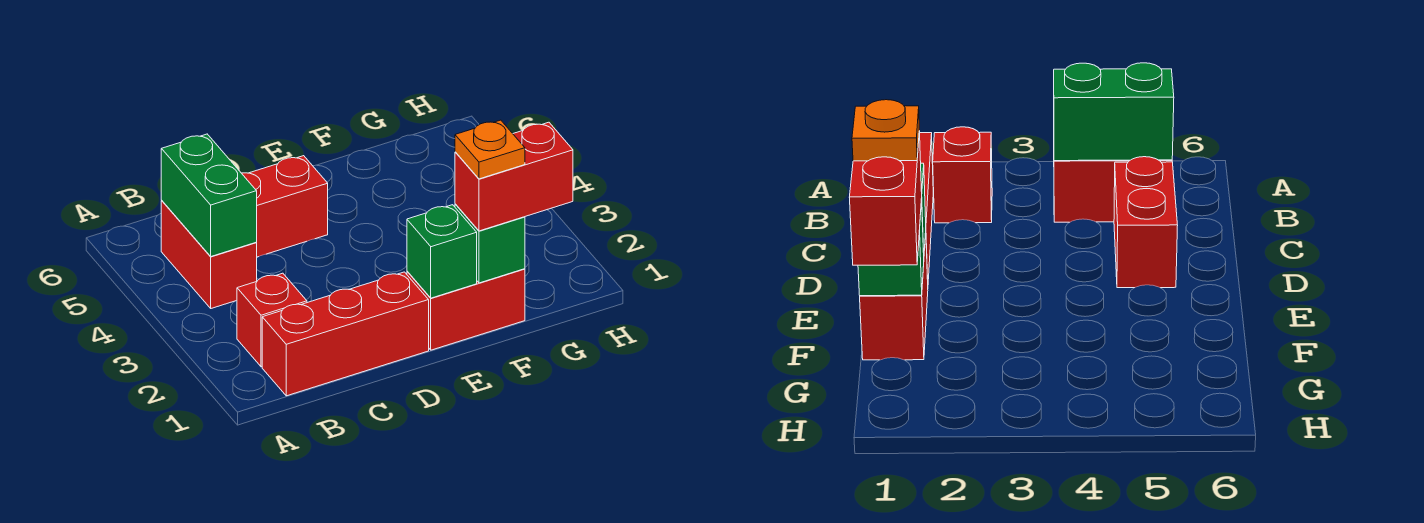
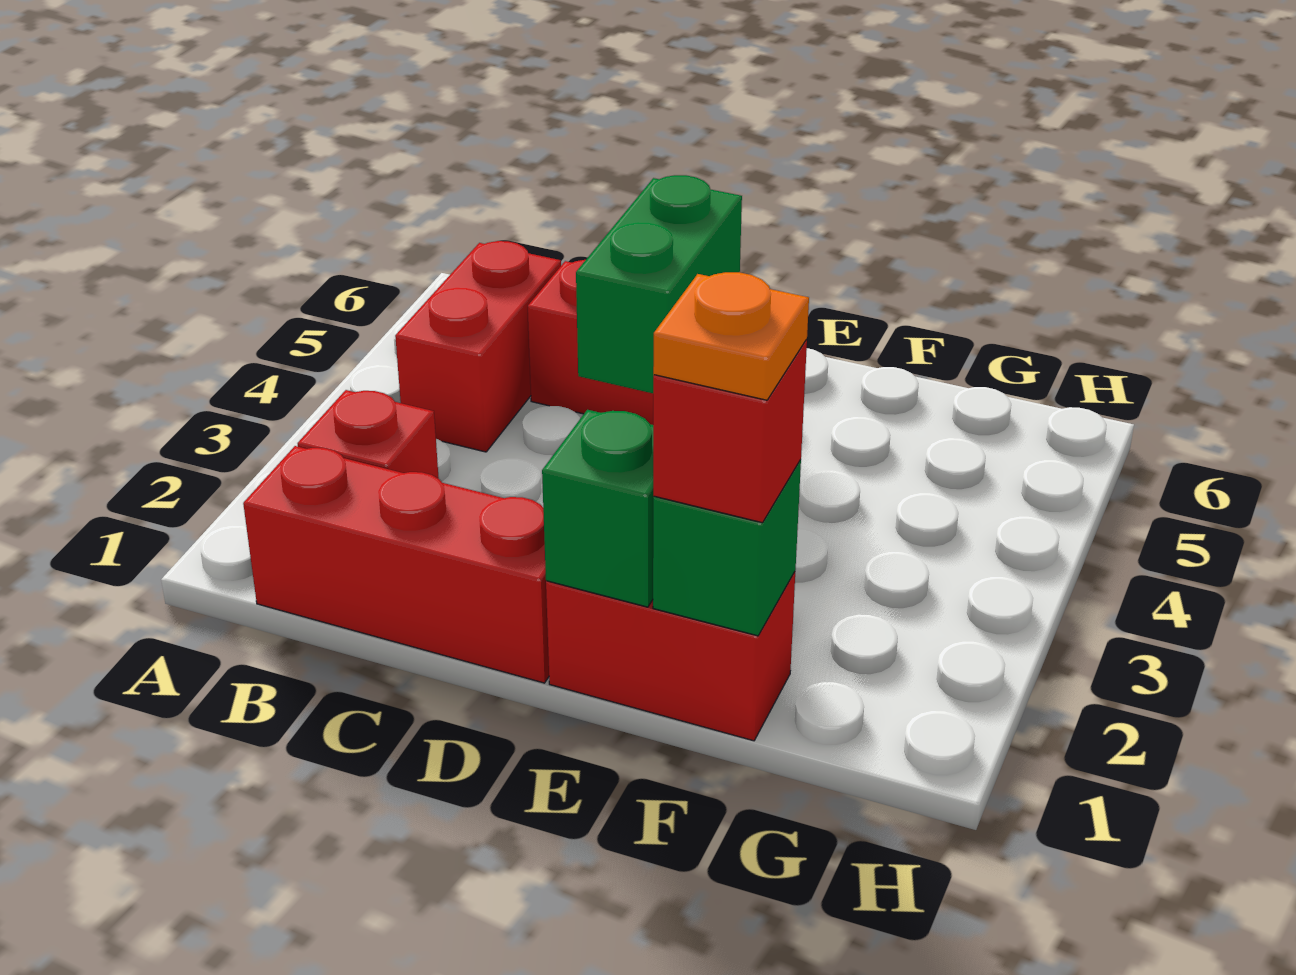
green 1x2 brick [161,134,257,256] -> green 1x2 brick moved to [576,175,742,393]
red 1x2 brick [455,122,573,231] -> red 1x1 brick [653,339,807,523]

